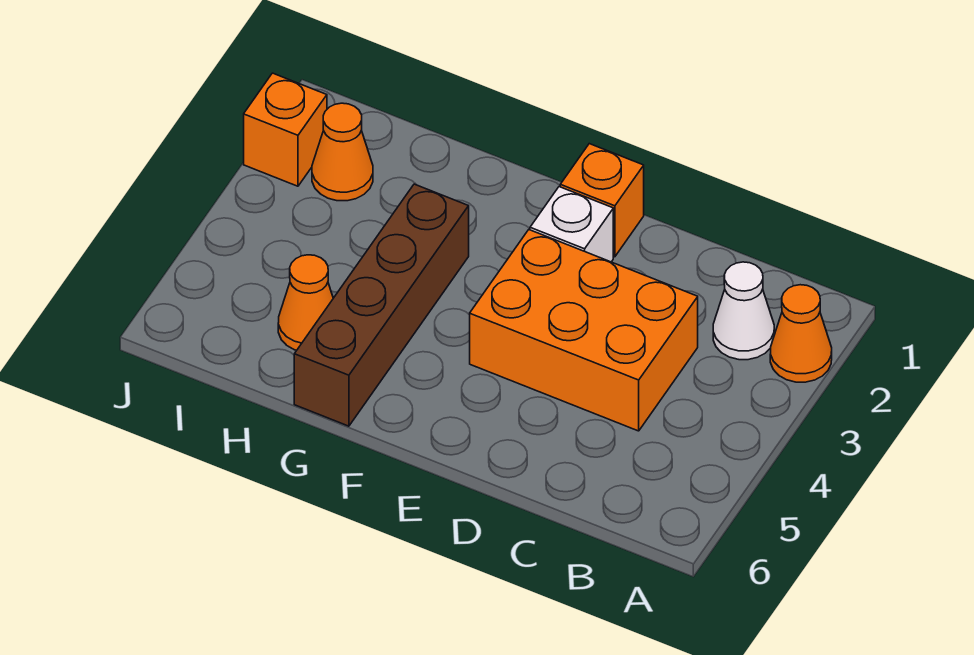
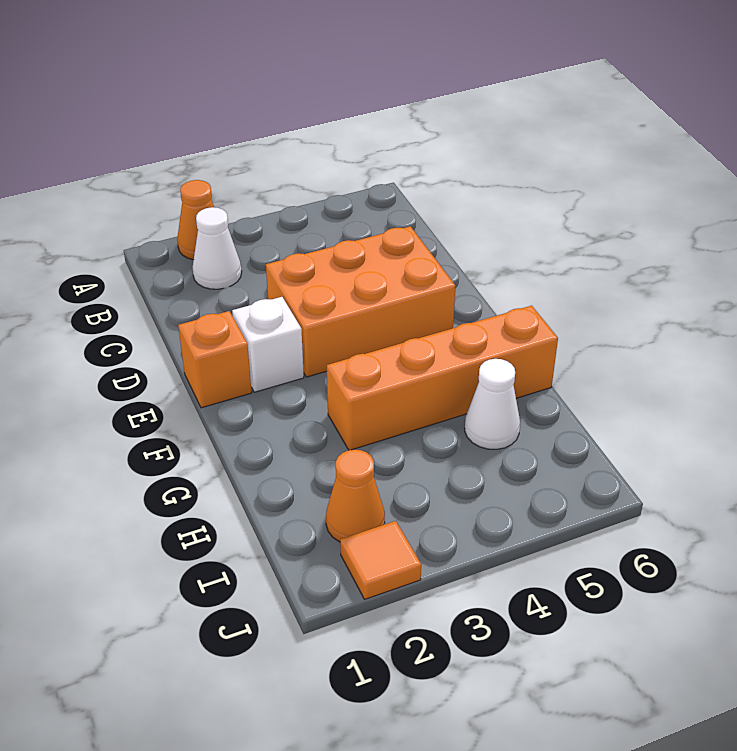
orange 2x3 brick [470,230,698,431] -> orange 2x3 brick turned to [266,226,455,377]
brown 1x4 brick [294,184,469,426] -> orange 1x4 brick [327,306,558,450]
orange 1x1 cone [278,255,333,350] -> white 1x1 cone [465,359,520,449]
orange 1x1 brick [244,73,327,186] -> orange 1x1 tile [340,521,421,599]

